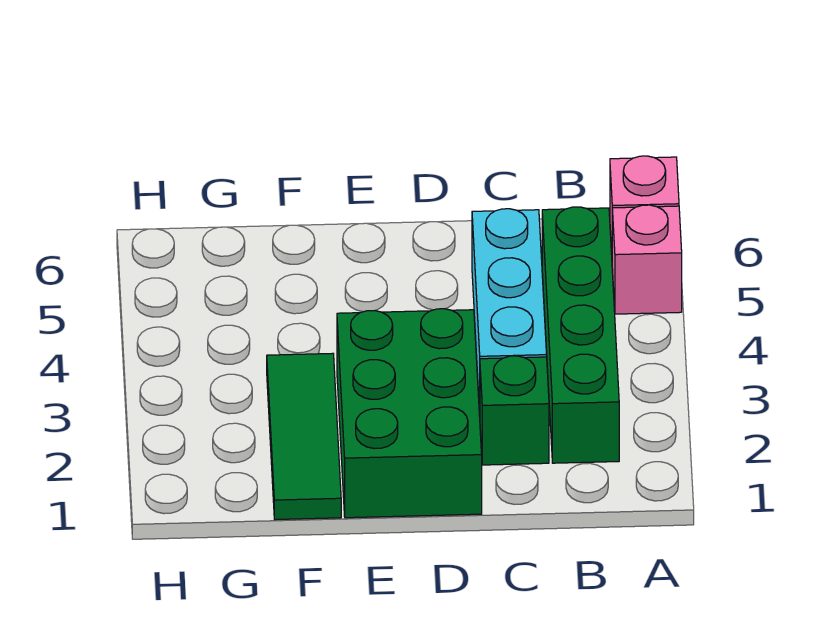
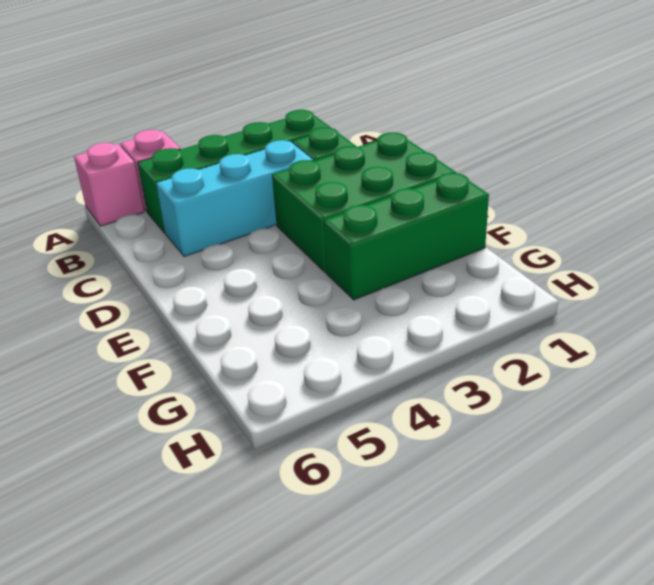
green 1x3 tile [267,353,341,520] -> green 1x3 brick [324,173,489,300]

